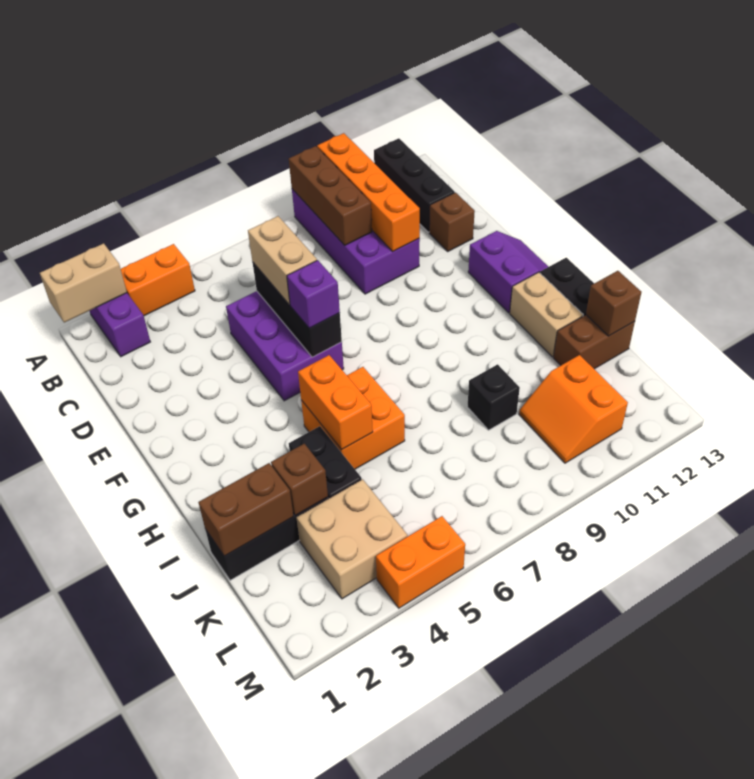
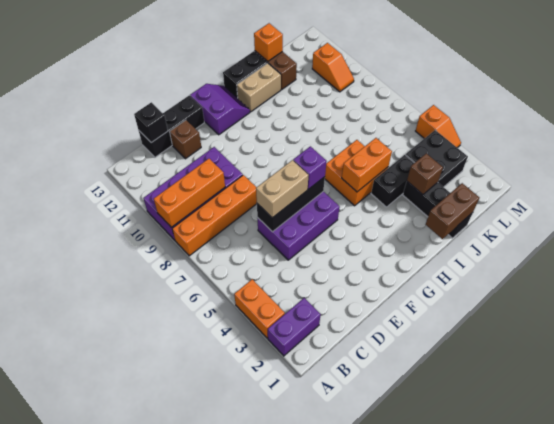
tan 1x2 brick [40,243,127,323] -> none
brown 1x3 brick [289,146,372,245] -> orange 1x3 brick [154,159,225,227]
orange 1x4 brick [317,133,420,252] -> orange 1x4 brick moved to [172,175,257,256]
black 1x3 brick [374,138,455,232] -> black 1x3 brick moved to [139,95,204,157]
purple 2x2 slope [468,231,548,313] -> purple 2x2 slope turned to [190,84,250,135]
brown 1x2 brick [198,463,294,556] -> brown 1x2 brick turned to [425,183,479,239]
black 1x1 brick [467,364,520,430] -> black 1x1 brick moved to [134,102,168,143]
brown 1x1 brick [586,271,641,336] -> orange 1x1 brick [254,23,283,61]
tan 2x2 brick [297,479,407,599] -> black 2x2 brick [405,130,468,187]
orange 2x2 slope [519,355,628,463] -> orange 1x2 slope [312,43,354,92]
orange 1x2 brick [376,516,465,608] -> orange 1x2 slope [416,105,461,148]

